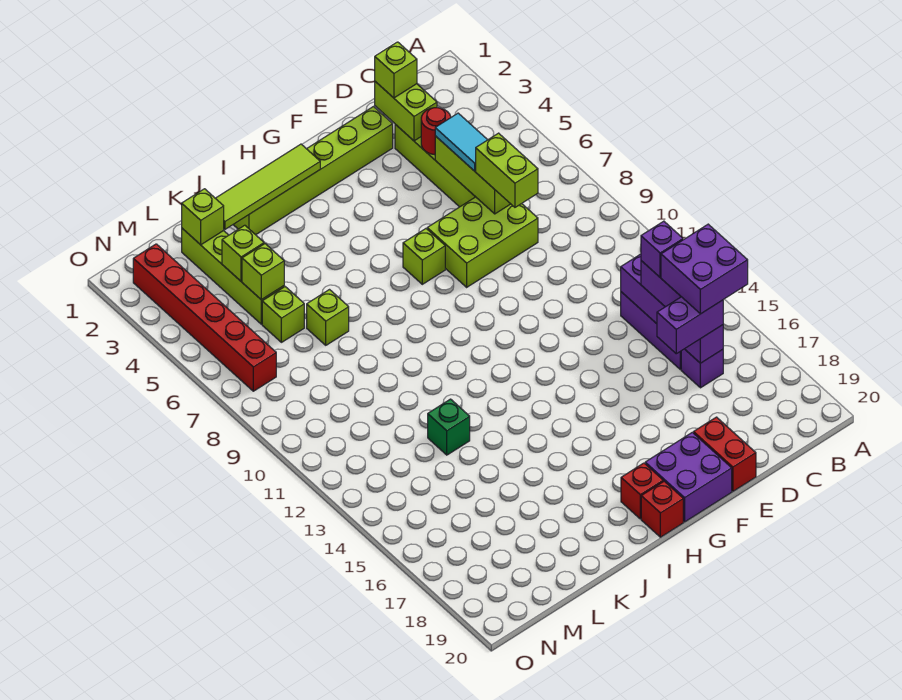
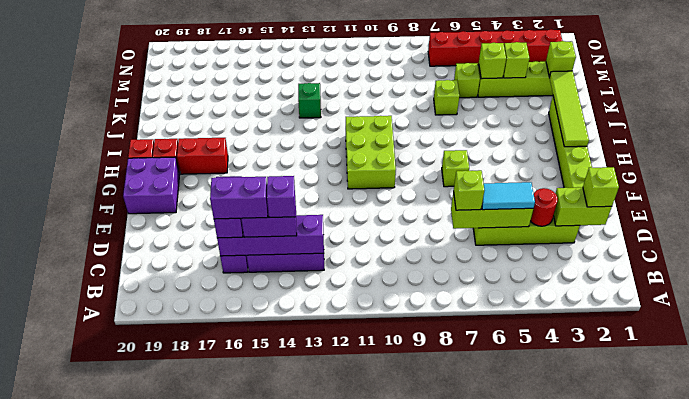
purple 2x2 brick [661,224,748,314] -> purple 1x2 brick [210,177,268,219]
lime 2x3 brick [427,197,538,287] -> lime 2x3 brick moved to [346,116,396,189]
lime 1x2 brick [476,133,538,207] -> lime 1x1 brick [454,170,484,210]
red 1x2 brick [693,417,756,491] -> red 1x2 brick moved to [177,138,228,174]

